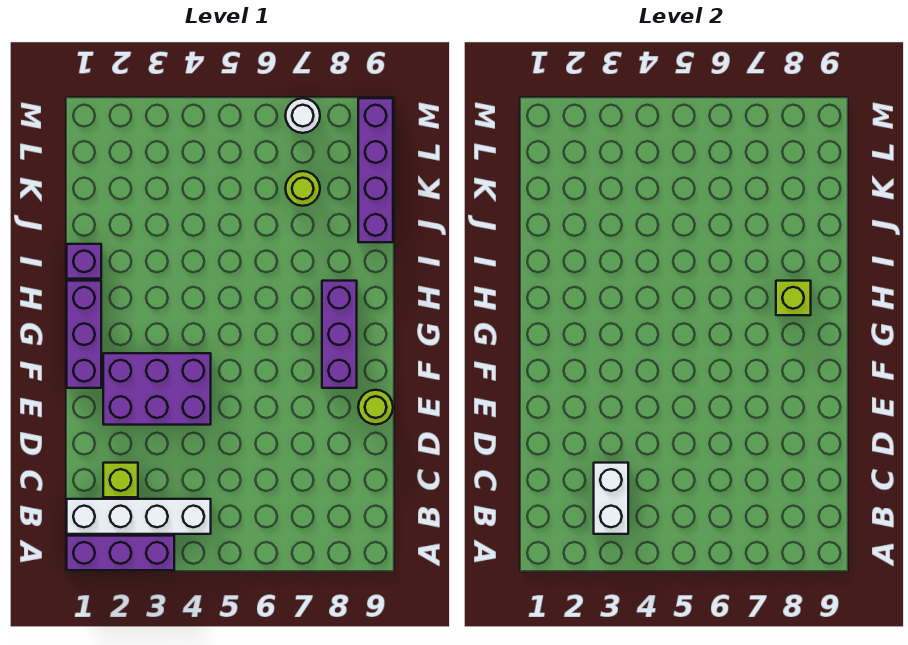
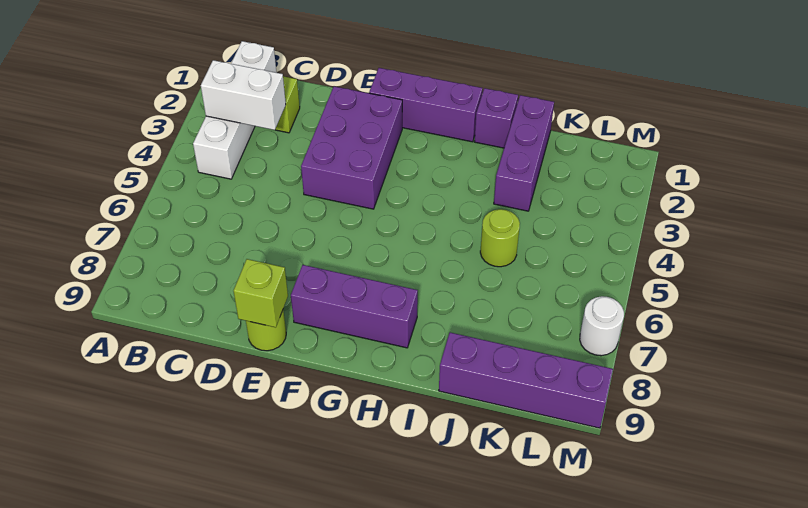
purple 1x3 brick [67,536,174,570] -> purple 1x3 brick moved to [494,95,554,211]
lime 1x1 brick [776,281,811,315] -> lime 1x1 brick moved to [234,259,288,327]
lime 1x1 round brick [285,171,320,206] -> lime 1x1 round brick moved to [480,209,520,267]

